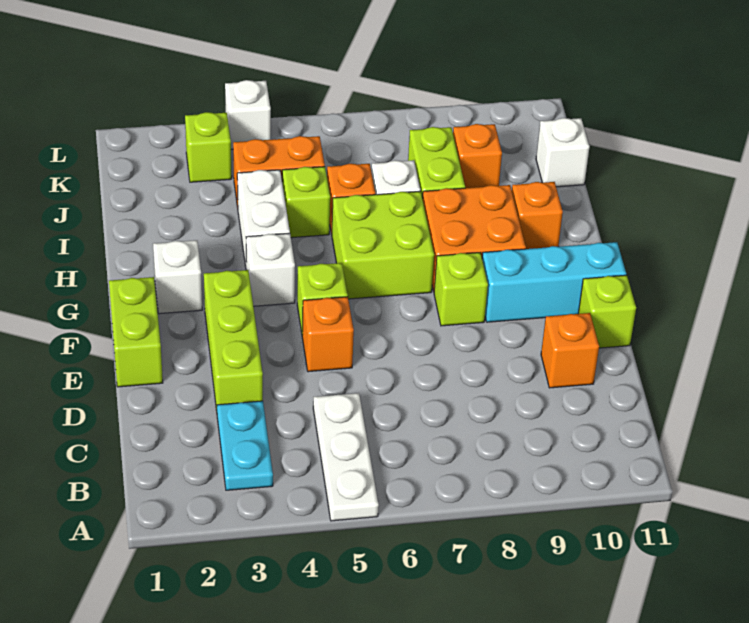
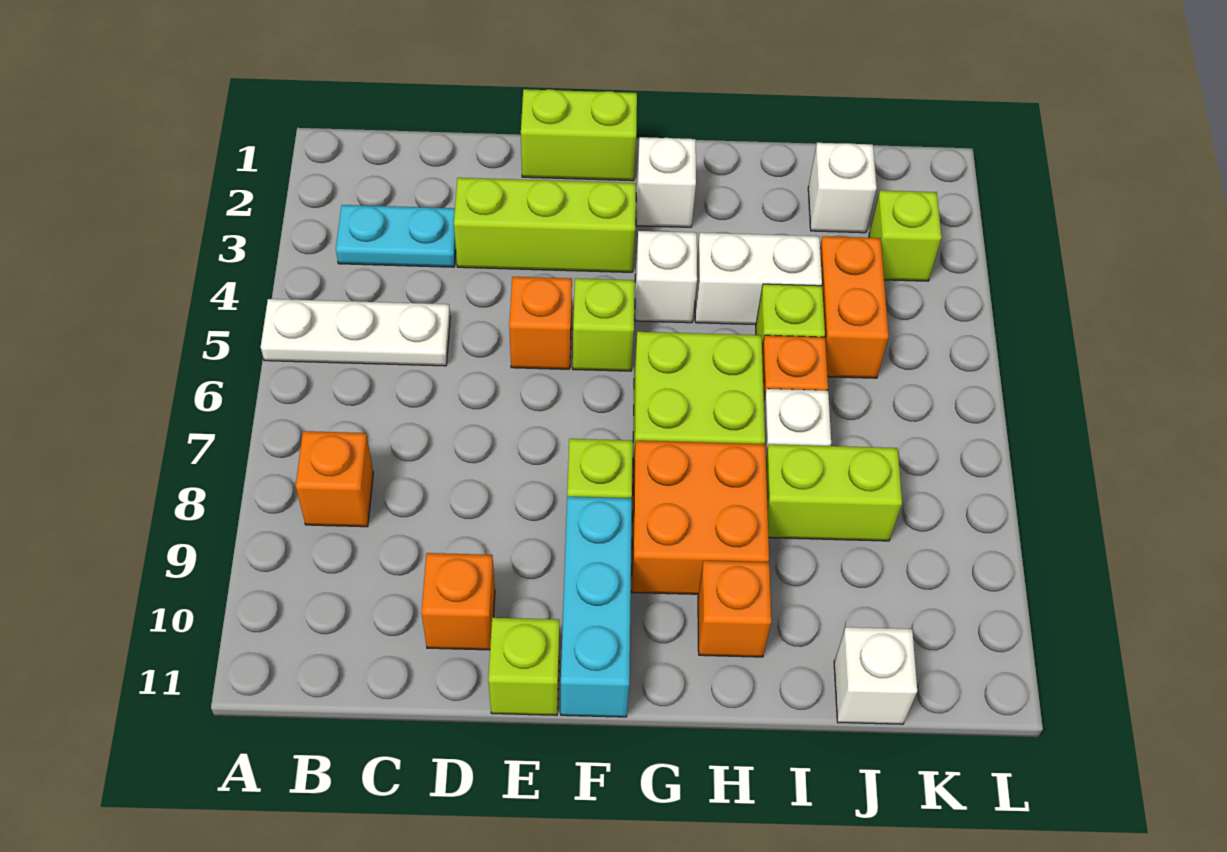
orange 1x1 brick [453,124,502,188] -> orange 1x1 brick moved to [296,431,373,527]
white 1x1 brick [225,80,271,149] -> white 1x1 brick moved to [808,143,877,233]

